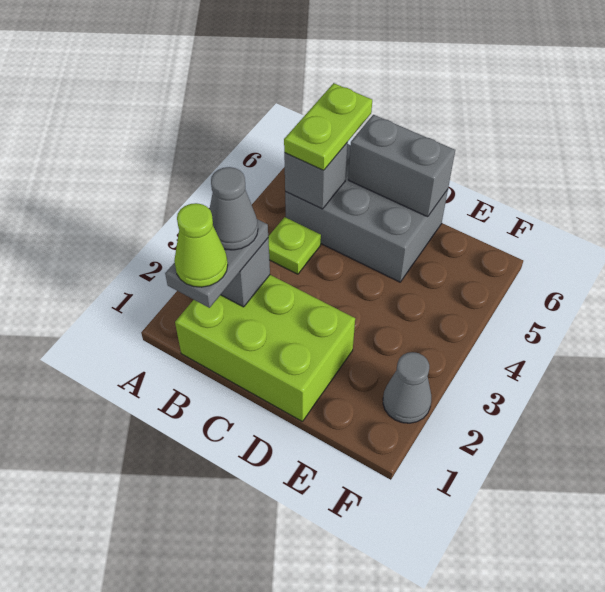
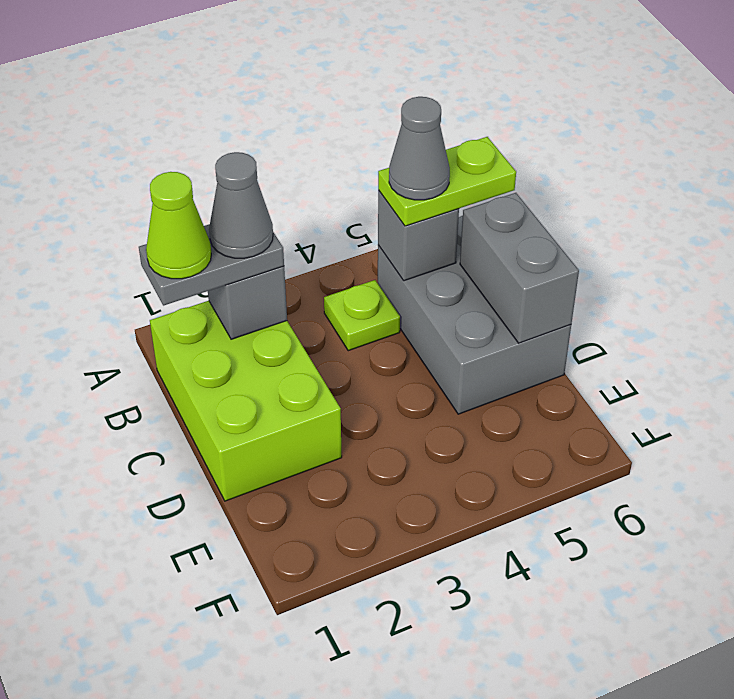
grey 1x1 cone [383,352,431,423] -> grey 1x1 cone moved to [389,97,450,200]

